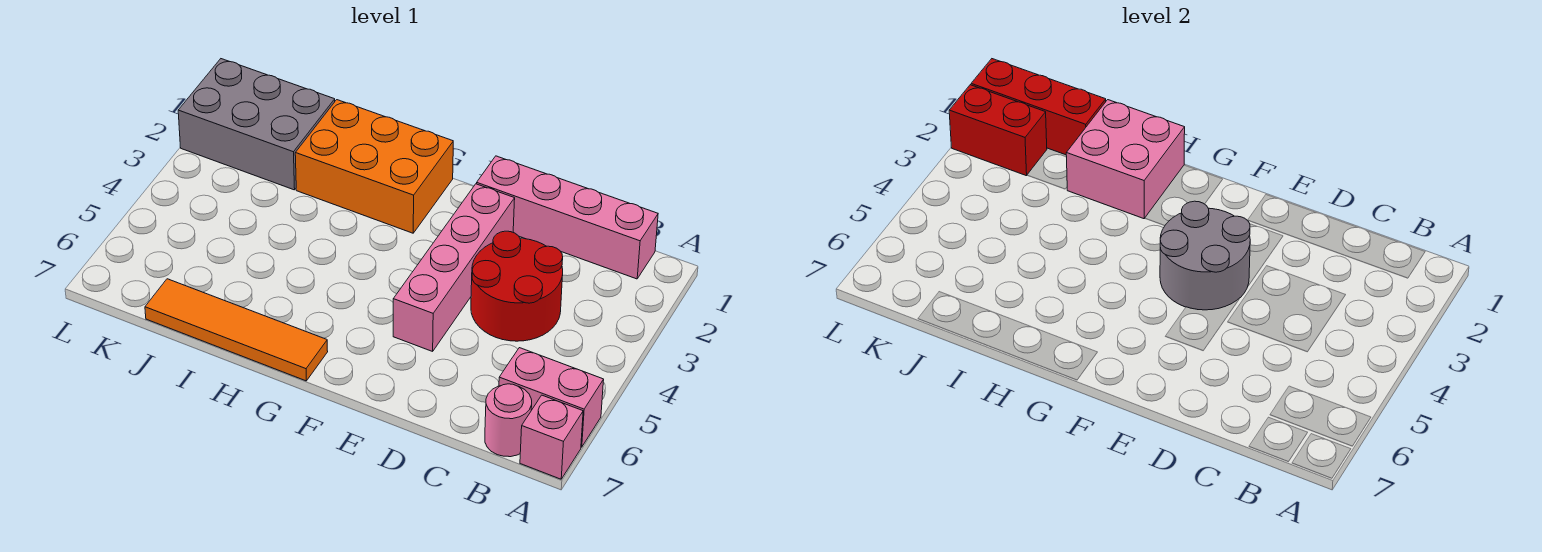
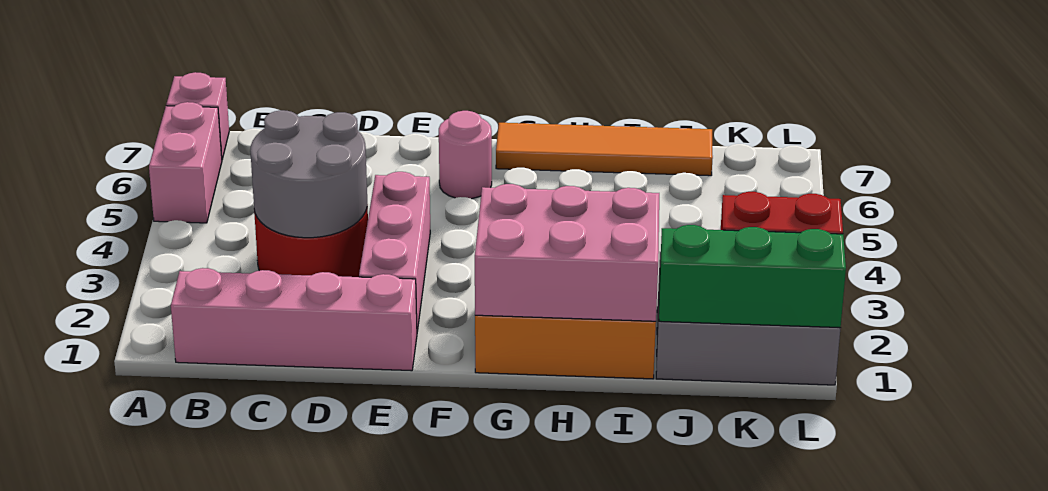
pink 1x2 brick [499,348,604,447] -> pink 1x2 brick turned to [149,102,222,223]
pink 1x1 round brick [485,384,532,457] -> pink 1x1 round brick moved to [439,111,492,199]
pink 1x4 brick [393,184,515,351] -> pink 1x3 brick [359,172,430,331]
grey 2x2 round brick [1160,201,1250,310] -> grey 2x2 round brick moved to [250,110,367,238]
pink 2x2 brick [1066,100,1185,219] -> pink 2x3 brick [475,184,659,321]
red 1x3 brick [971,59,1106,155] -> green 1x3 brick [659,225,846,328]

